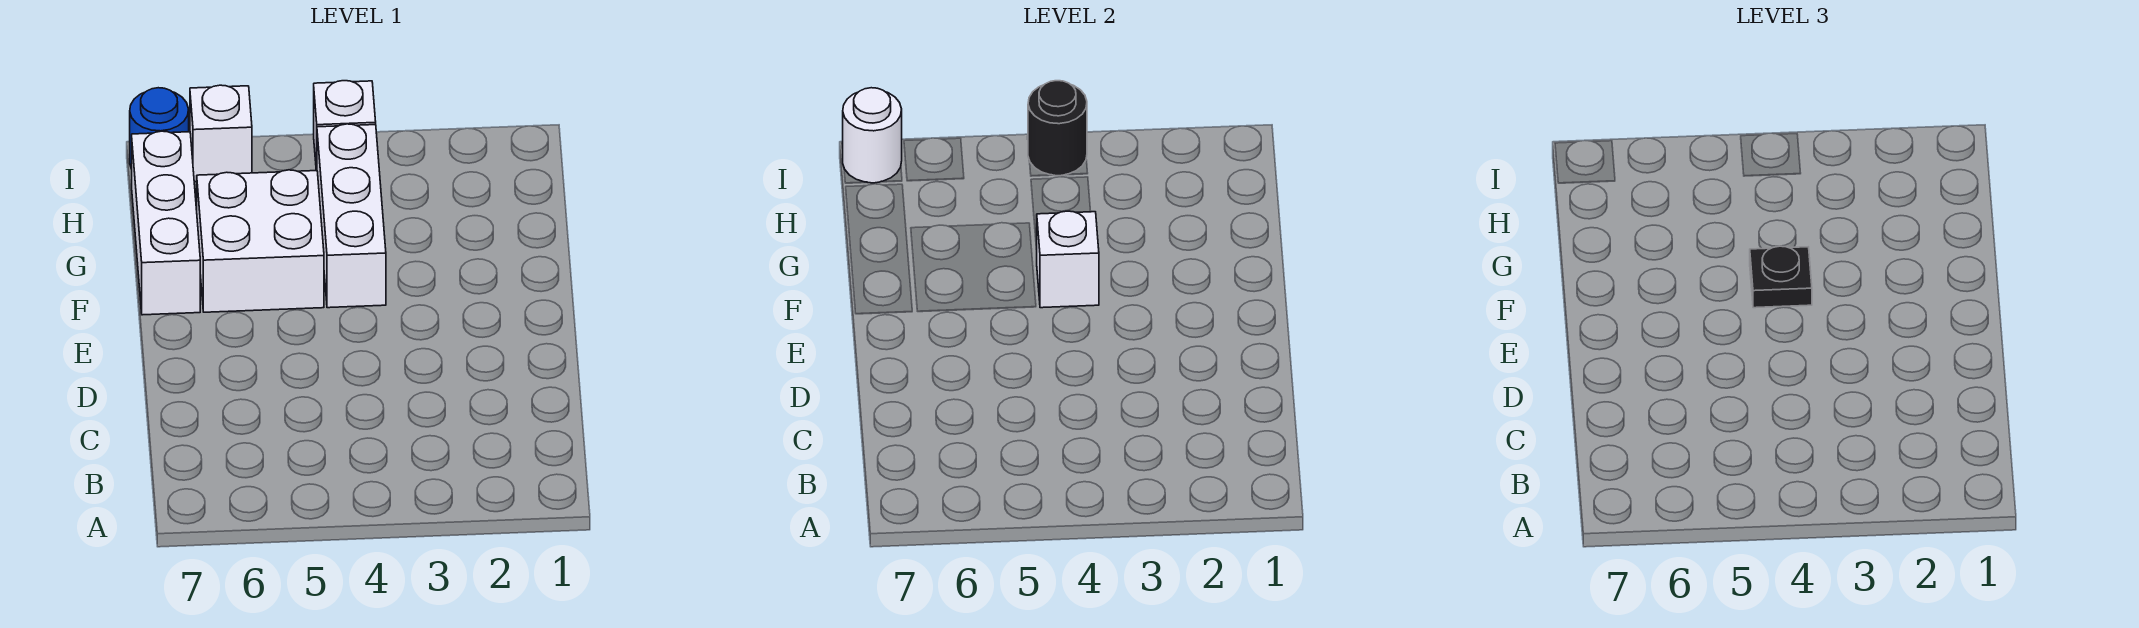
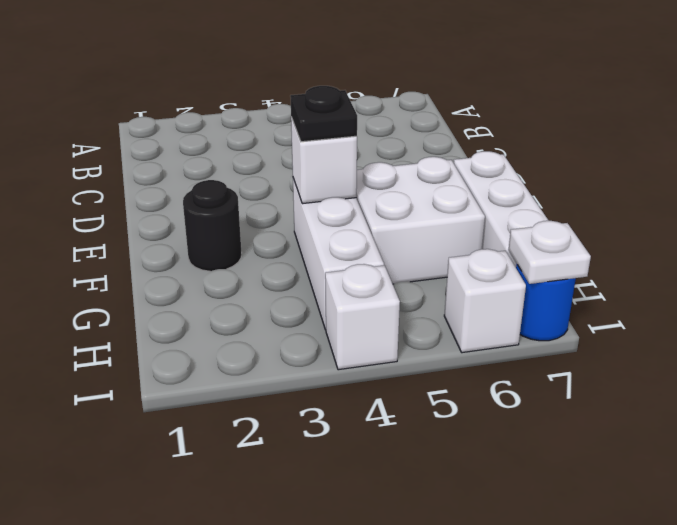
black 1x1 round brick [1028,81,1087,176] -> black 1x1 round brick moved to [183,180,242,271]
white 1x1 round brick [843,88,902,183] -> white 1x1 plate [509,221,591,284]

